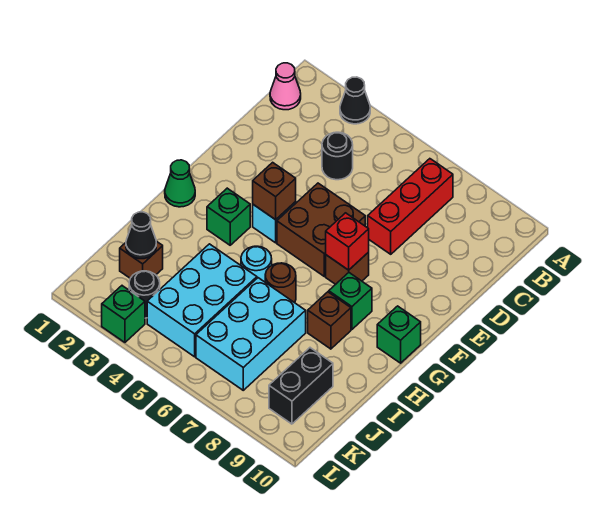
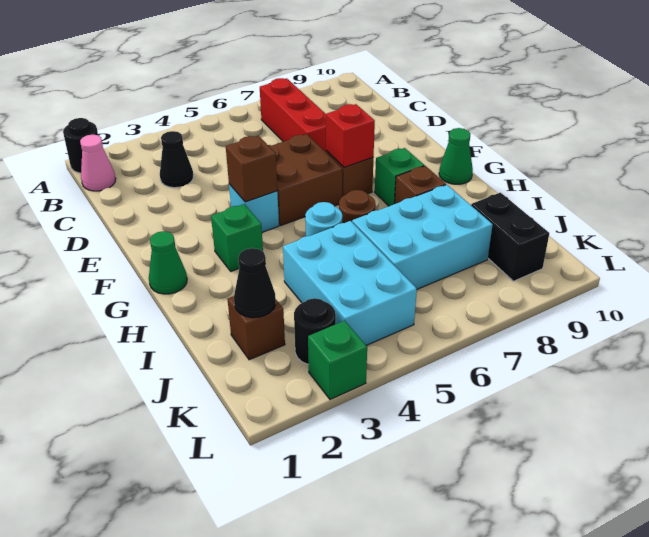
black 1x1 cone [340,77,370,124] -> black 1x1 cone moved to [160,131,193,188]
black 1x1 round brick [322,132,353,180] -> black 1x1 round brick moved to [63,118,98,173]
green 1x1 brick [377,306,421,363] -> green 1x1 cone [439,128,473,184]
cyan 2x3 brick [196,278,306,390] -> cyan 2x3 brick turned to [352,185,493,289]

